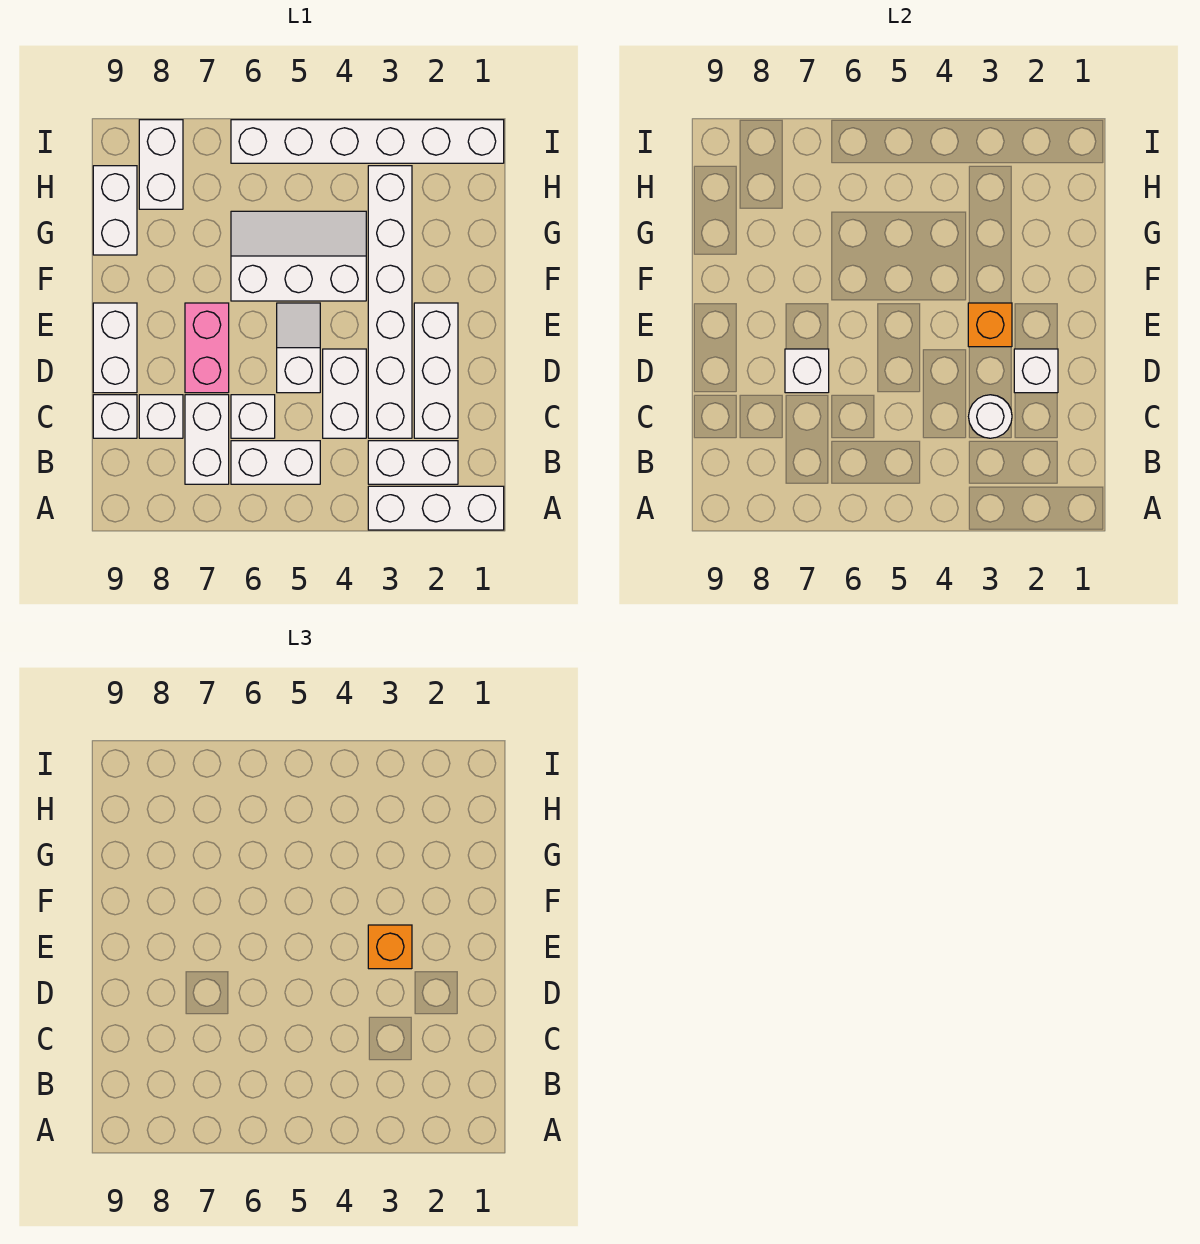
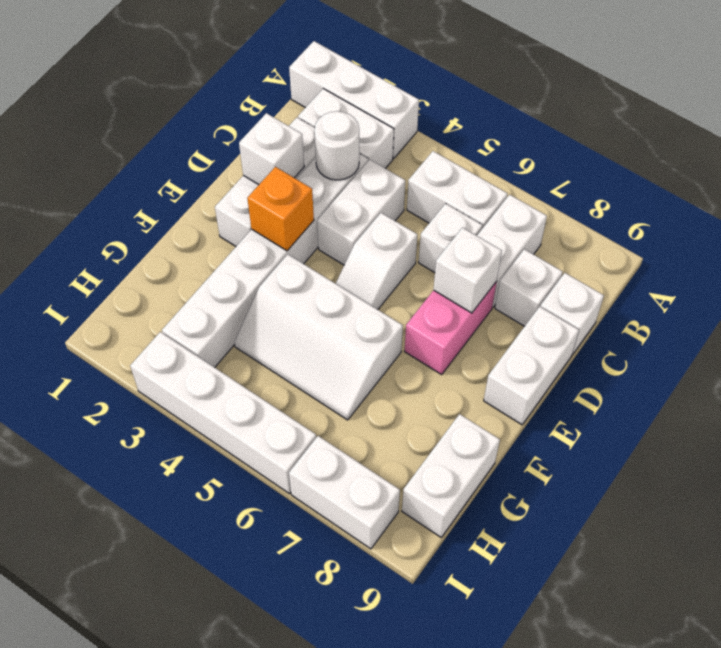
orange 1x1 brick [368,925,412,969] -> none
white 1x2 brick [139,120,183,209] -> white 1x2 brick turned to [289,436,400,549]
white 1x6 brick [231,120,504,163] -> white 1x4 brick [130,332,316,494]

